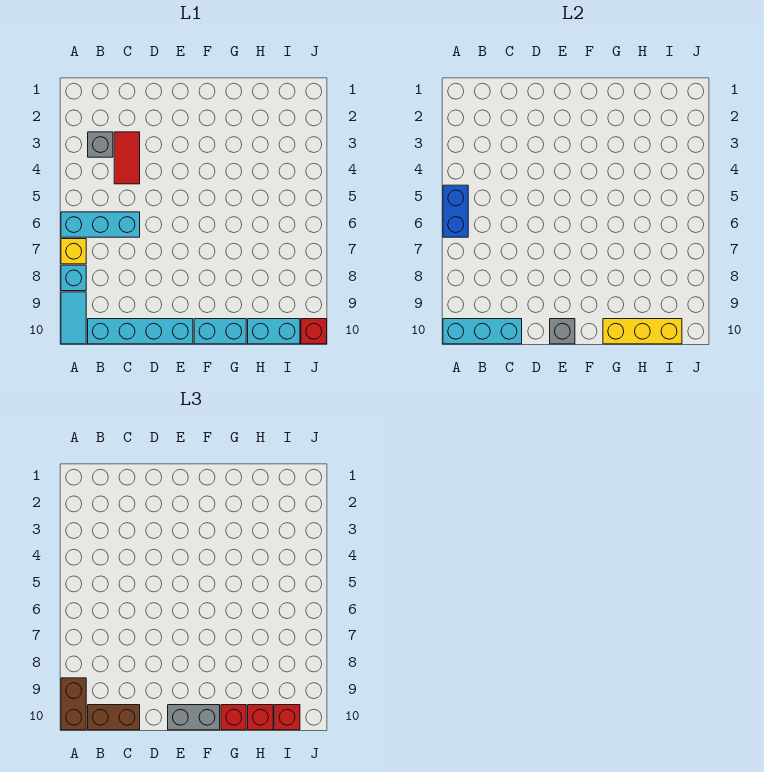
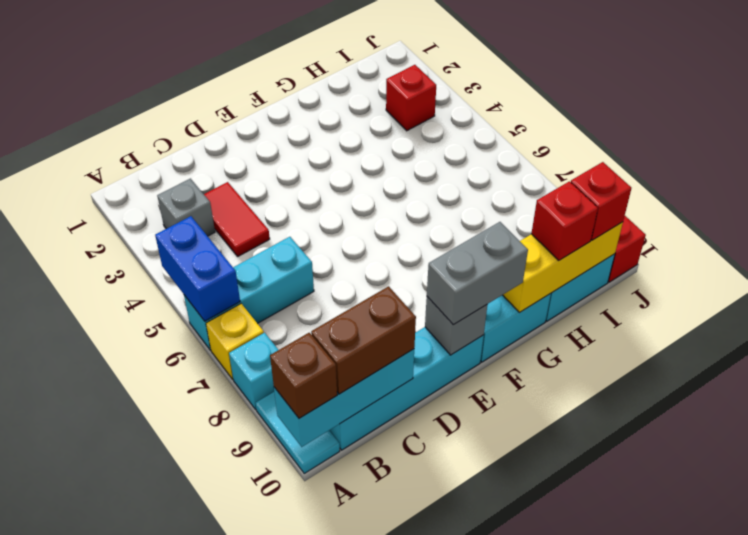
brown 1x2 brick [61,678,86,730] -> brown 1x1 brick [270,333,337,418]
red 1x1 brick [221,705,246,730] -> red 1x1 brick moved to [386,65,436,131]

